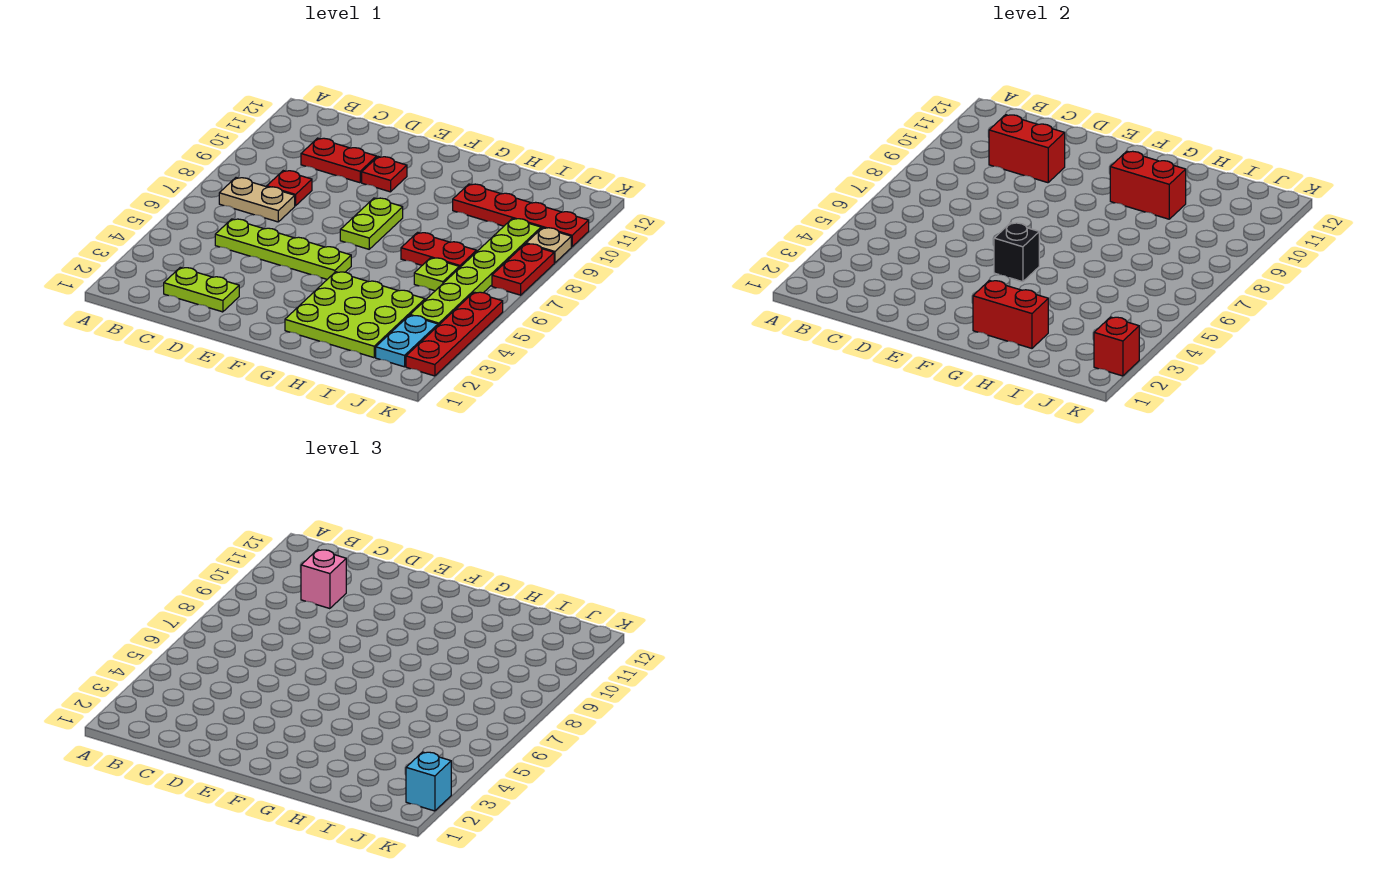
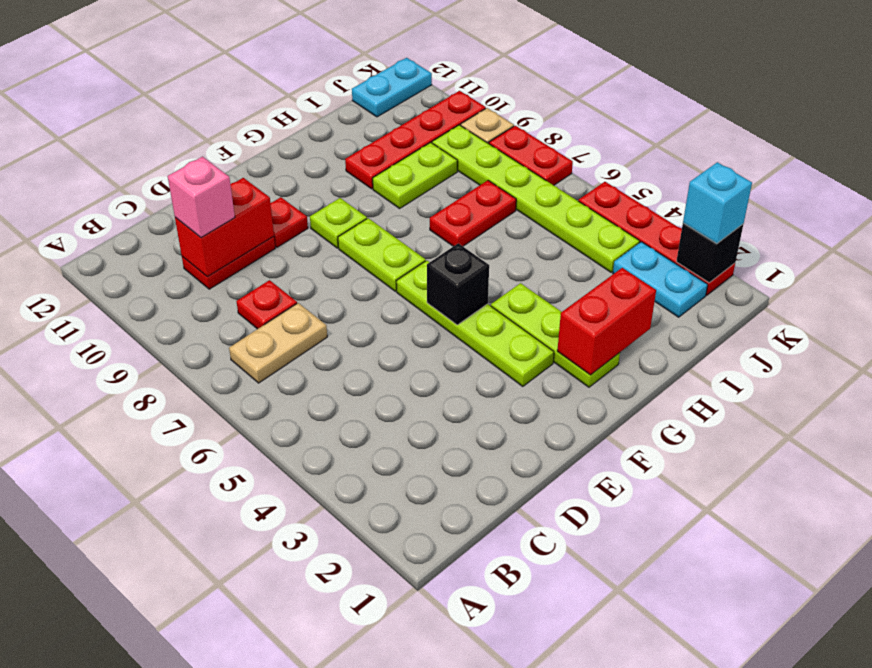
lime 1x2 plate [164,267,239,312] -> lime 1x2 plate moved to [373,142,458,208]
lime 1x4 plate [215,219,351,279] -> lime 1x4 plate turned to [397,261,554,386]
lime 3x3 plate [285,272,425,358] -> lime 1x3 plate [491,283,620,387]
red 1x2 brick [1110,151,1186,219] -> none
lime 1x1 plate [414,258,459,291] -> lime 1x1 plate moved to [310,198,367,248]
none -> cyan 1x2 plate [352,58,432,117]
red 1x1 brick [1094,317,1139,376] -> black 1x1 brick [676,223,743,283]

